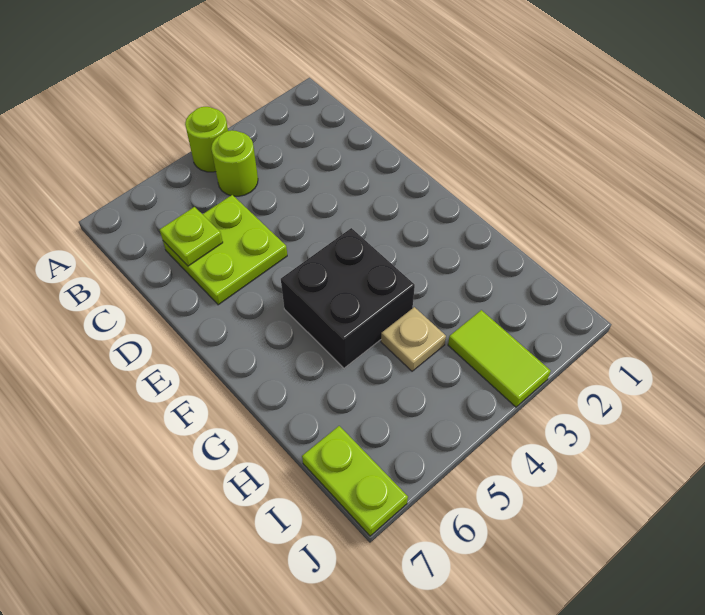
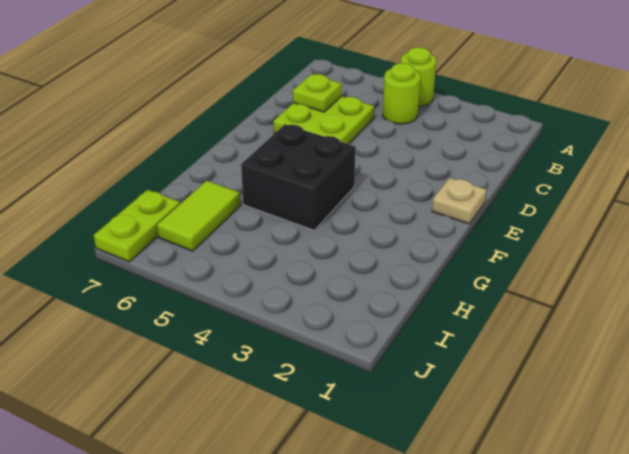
tan 1x1 plate [381,307,446,371] -> tan 1x1 plate moved to [432,178,487,224]
lime 1x2 tile [448,310,551,407] -> lime 1x2 tile moved to [157,181,241,251]

